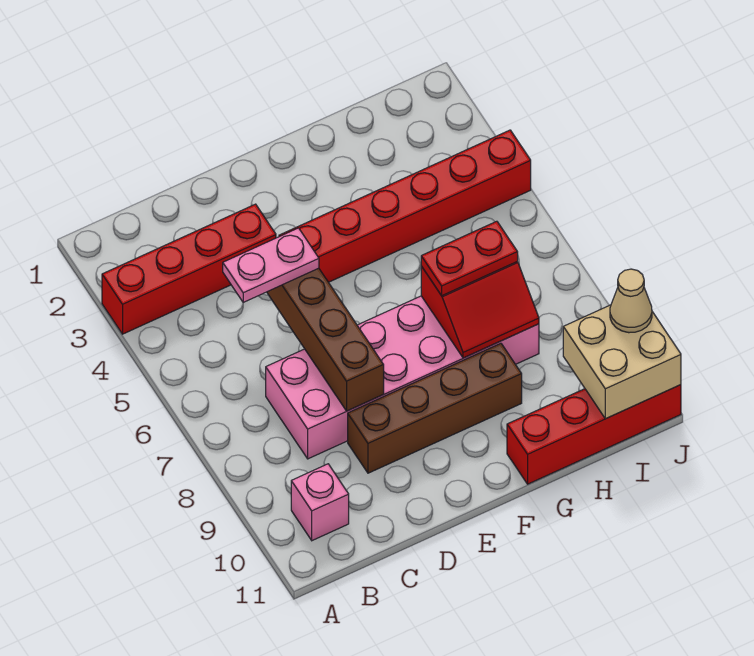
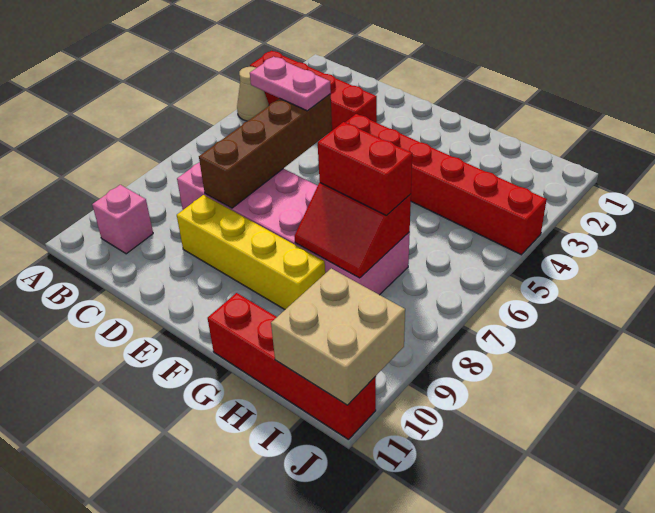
brown 1x4 brick [348,343,522,473] -> yellow 1x4 brick [177,195,325,309]
red 1x2 plate [421,221,518,296] -> red 1x2 brick [318,122,412,216]
tan 1x1 cone [610,269,652,333] -> tan 1x1 cone moved to [237,67,269,121]

